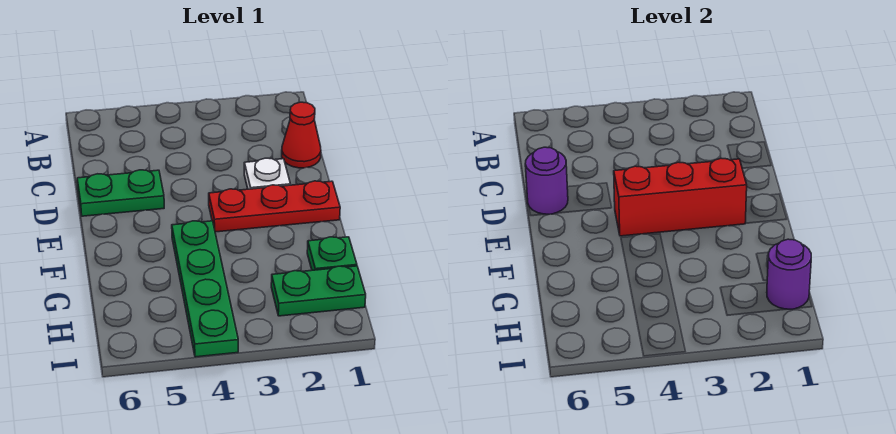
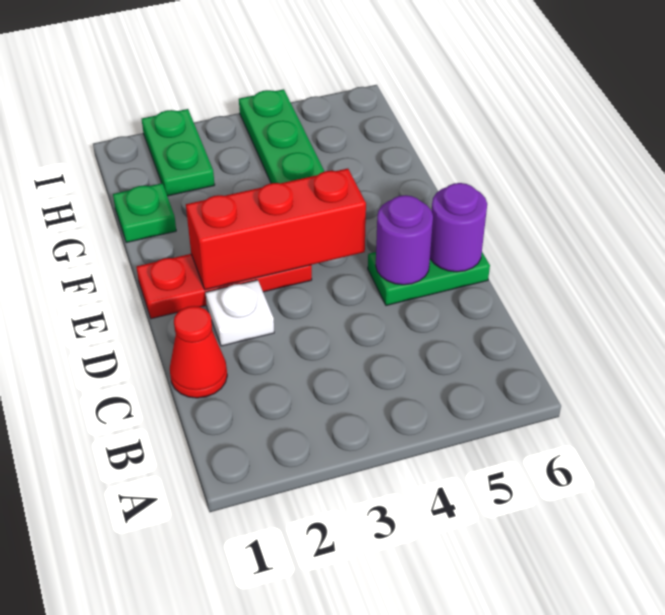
green 1x2 plate [271,266,366,316] -> green 1x2 plate turned to [142,109,215,196]
purple 1x1 round brick [767,239,811,309] -> purple 1x1 round brick moved to [376,195,433,285]

